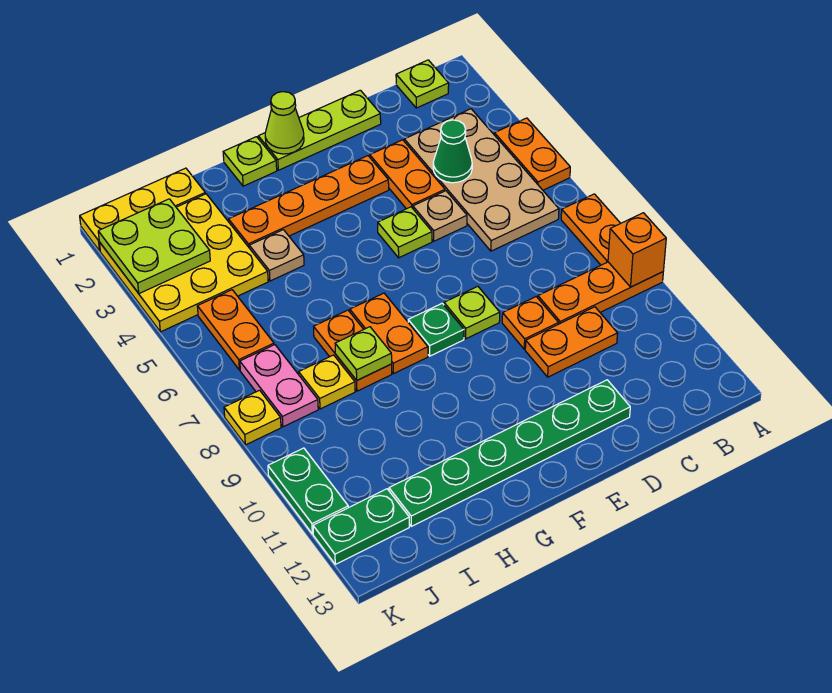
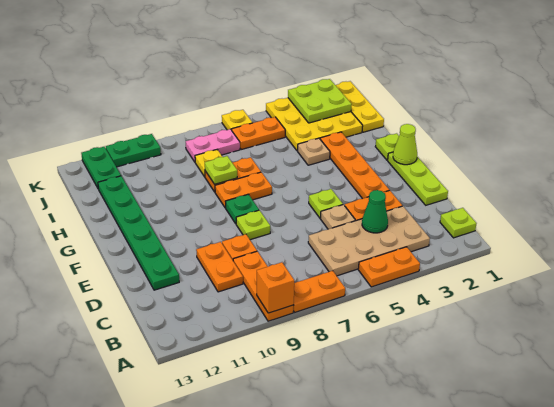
yellow 1x1 plate [224,390,281,445] -> yellow 1x1 plate moved to [222,110,253,130]

